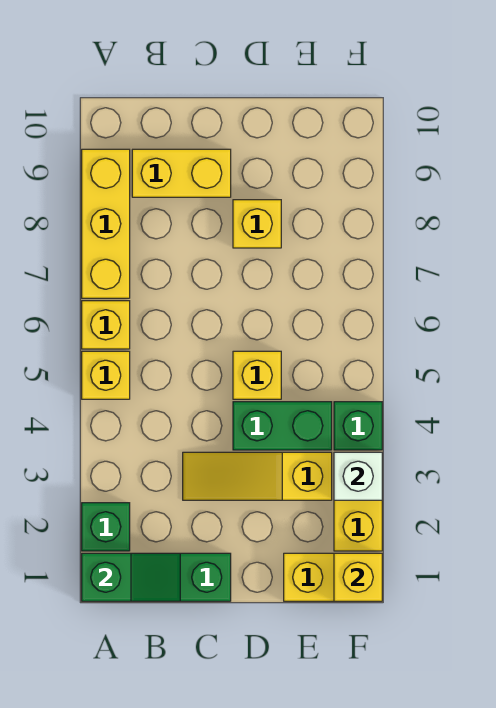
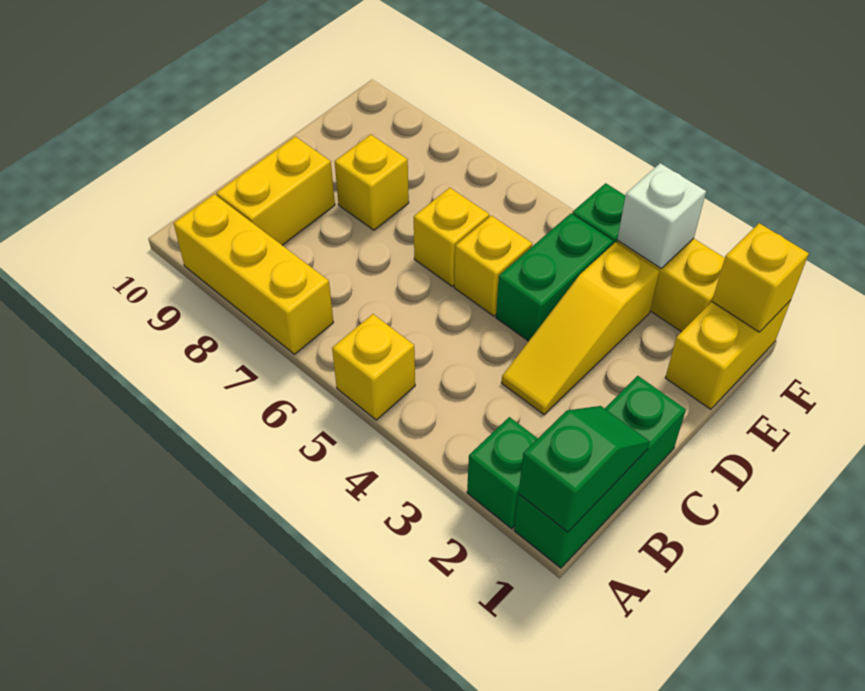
yellow 1x1 brick [82,301,130,349] -> yellow 1x1 brick moved to [414,188,489,286]

